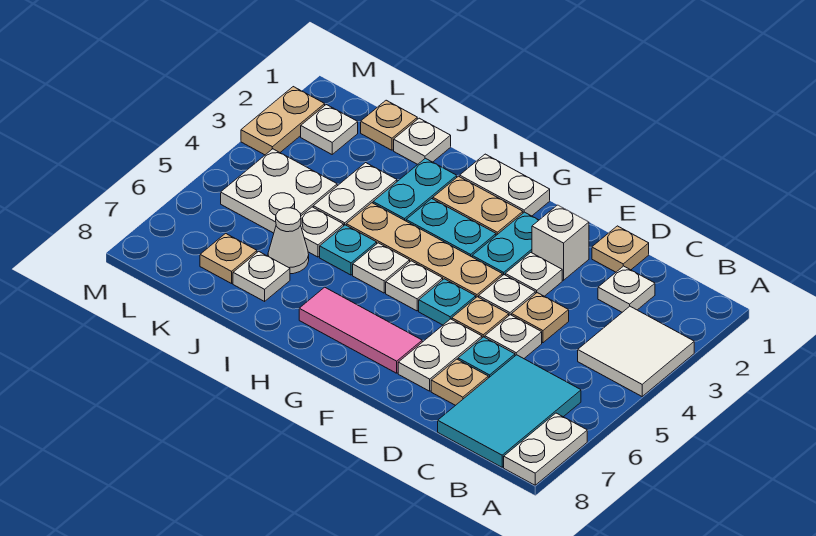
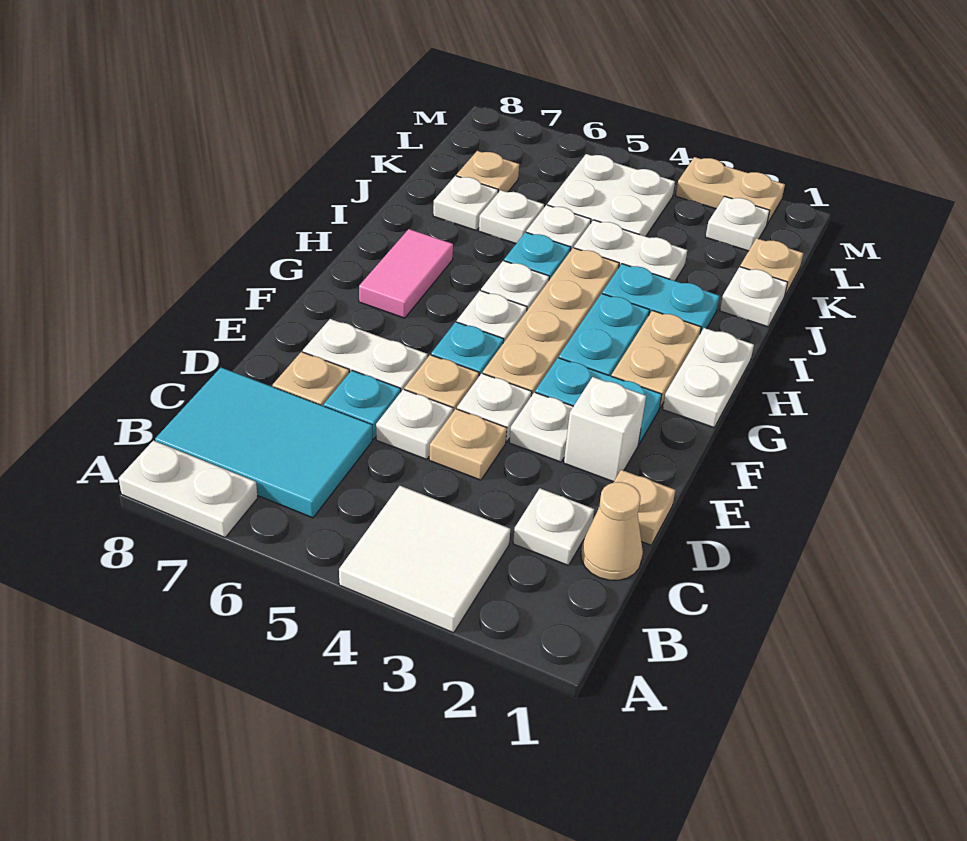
none -> tan 1x1 cone [581,482,643,580]
pink 1x3 tile [299,287,422,373] -> pink 1x2 tile [359,229,453,318]
white 1x1 cone [268,208,309,274] -> white 1x1 plate [479,190,544,244]

